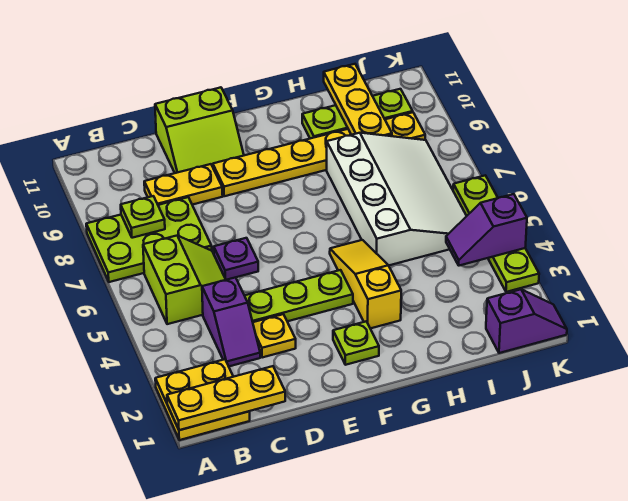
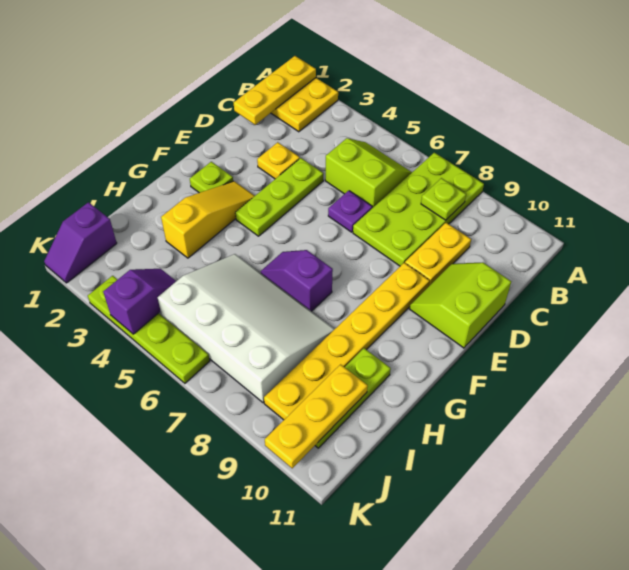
lime 2x3 plate [86,197,212,282] -> lime 2x4 plate [353,153,484,266]
lime 2x2 slope [143,236,226,324] -> lime 2x2 slope turned to [325,138,412,208]
purple 1x2 slope [202,277,260,366] -> purple 1x2 slope moved to [261,250,333,311]
yellow 1x3 slope [330,240,401,329] -> yellow 1x3 slope turned to [161,181,254,258]
white 3x4 slope [327,133,466,265] -> white 3x4 slope turned to [158,254,334,403]
yellow 1x3 plate [324,64,392,136] -> yellow 1x3 plate turned to [265,364,368,468]

